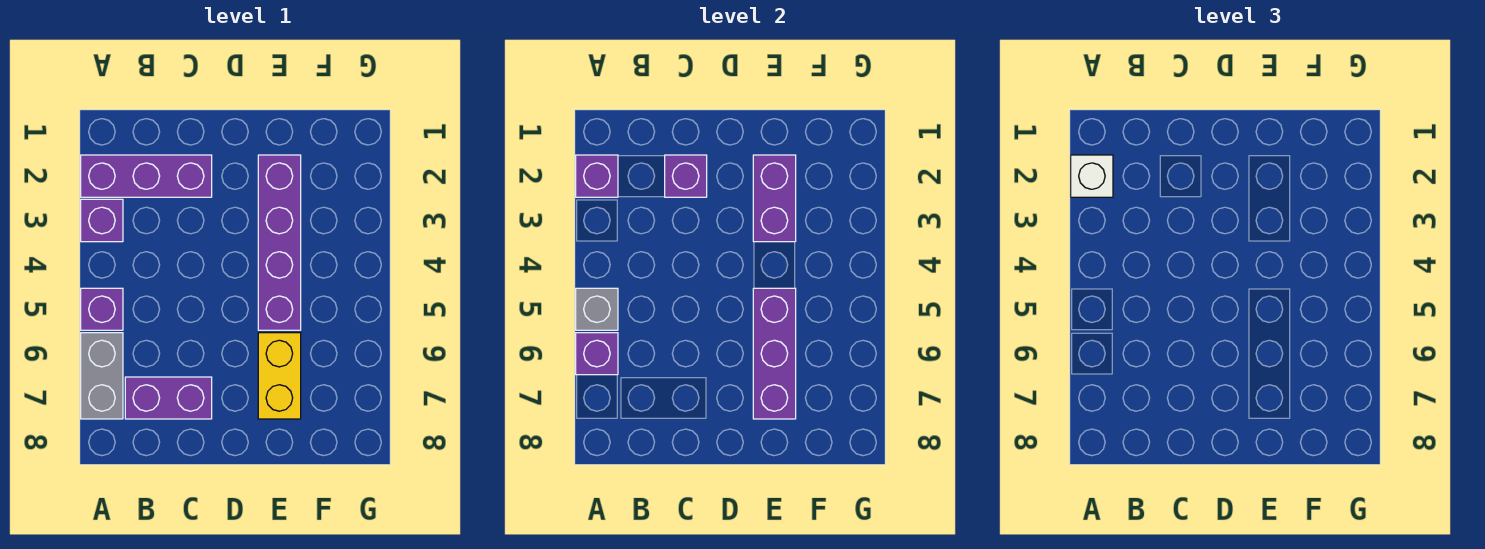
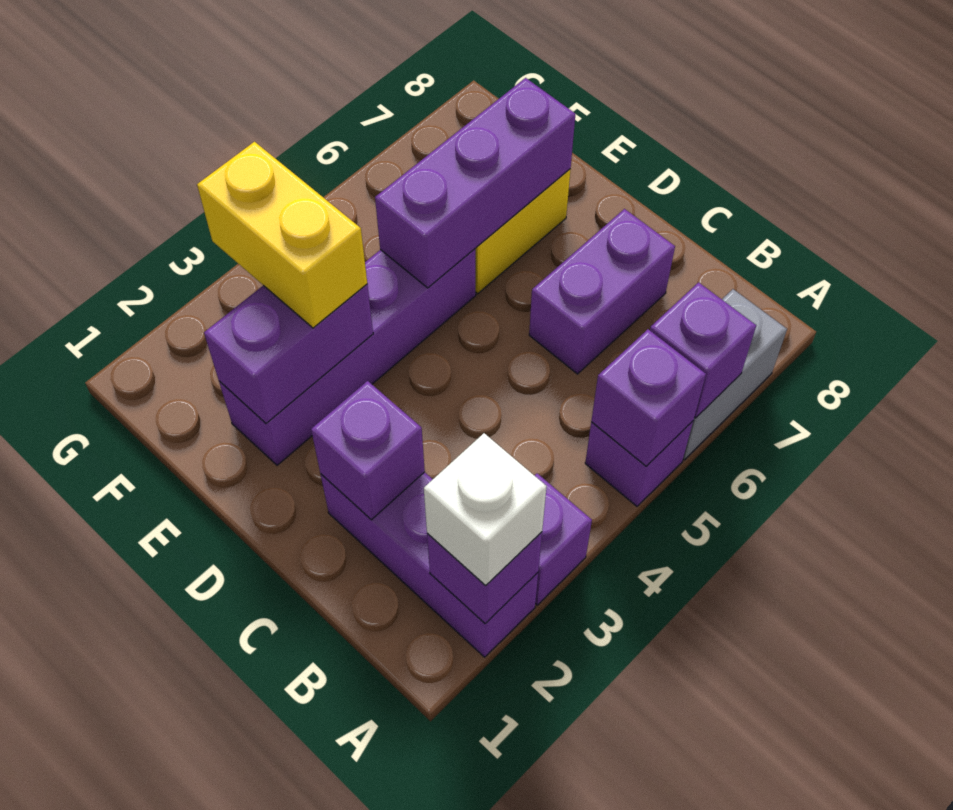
grey 1x1 brick [576,288,618,330] -> purple 1x1 brick [591,329,706,466]
purple 1x2 brick [125,377,212,419] -> purple 1x2 brick turned to [529,209,675,374]
none -> yellow 1x2 brick [197,142,367,328]

